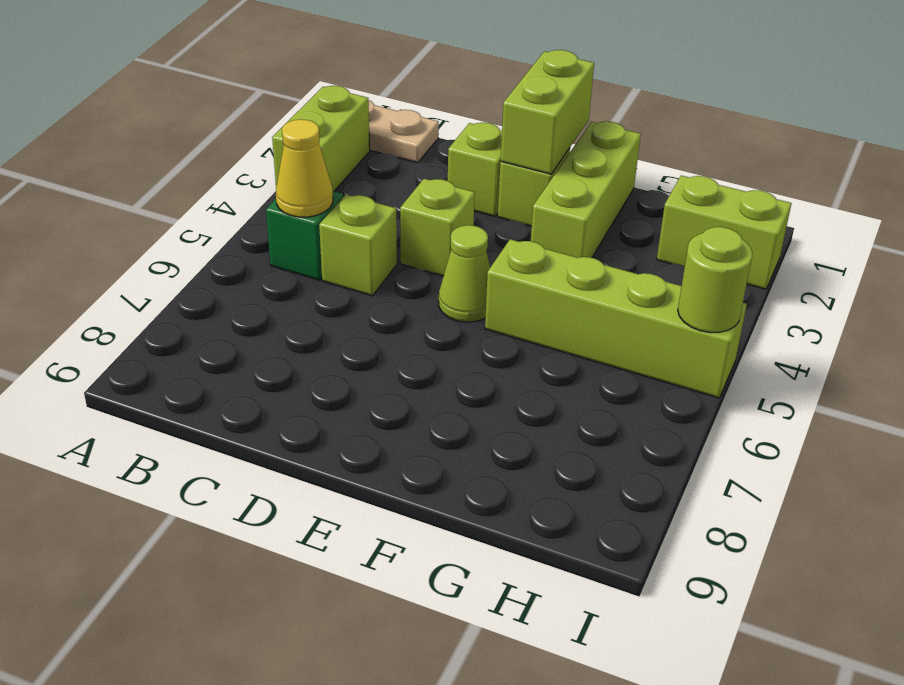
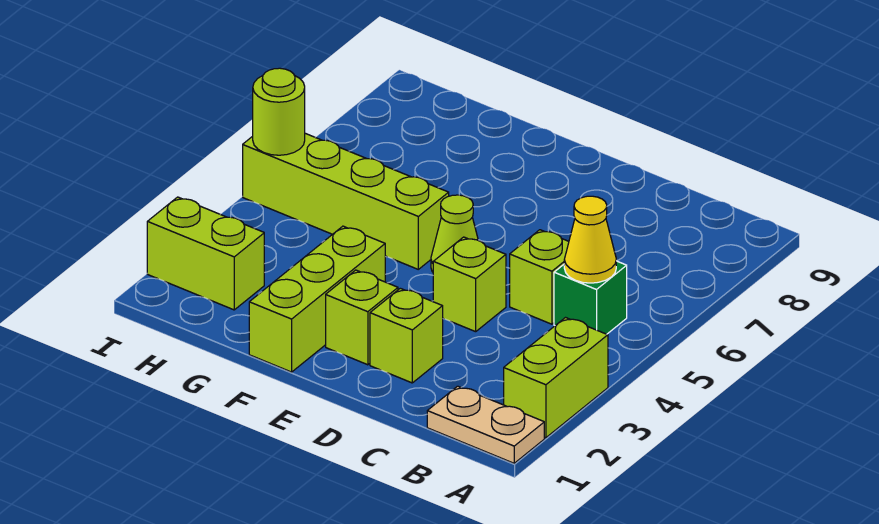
lime 1x2 brick [501,50,594,174] -> none

